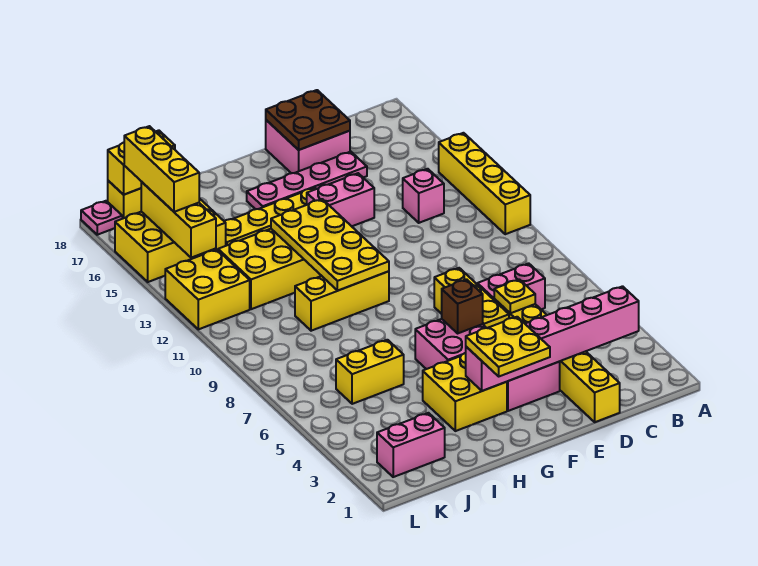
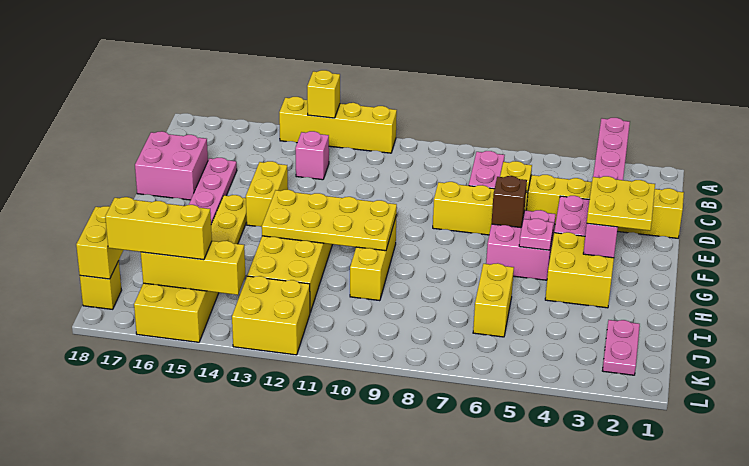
none -> yellow 1x1 brick [307,70,340,118]
brown 2x2 plate [266,90,350,150] -> none
pink 1x2 brick [307,173,374,226] -> yellow 1x2 brick [246,161,288,227]
pink 1x2 brick [377,413,445,477] -> pink 1x2 plate [602,320,640,375]
pink 1x1 plate [81,201,122,235] -> pink 1x1 plate moved to [519,219,553,250]

